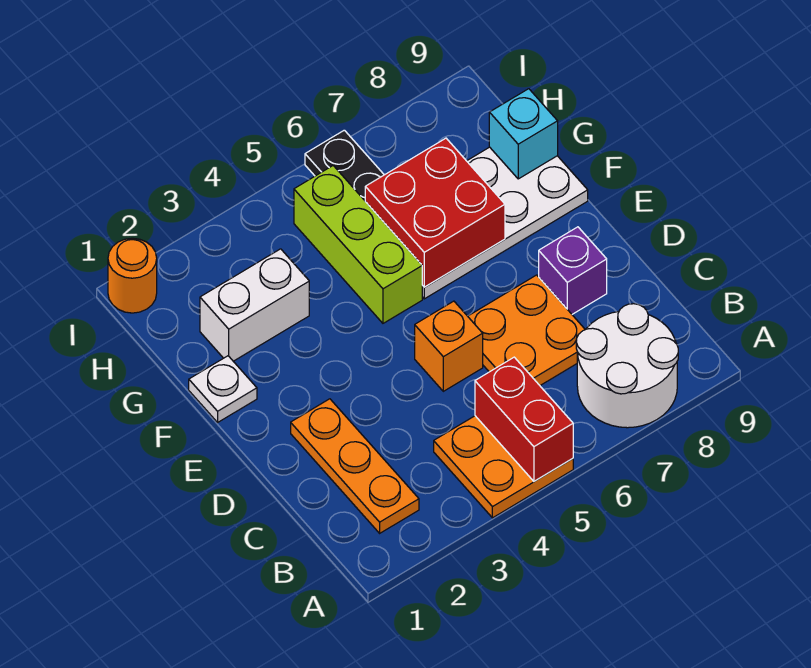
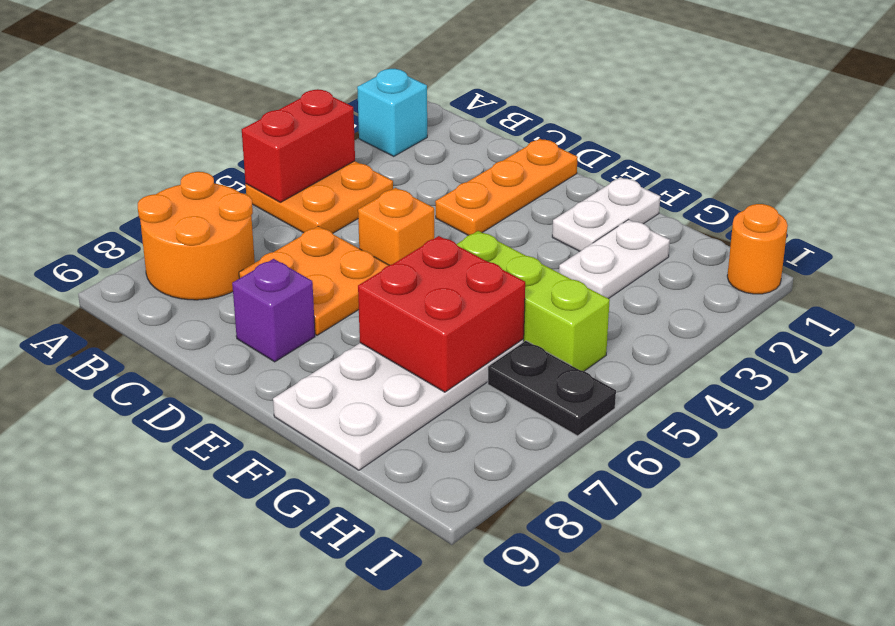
red 1x2 brick [475,357,573,481] -> red 1x2 brick turned to [242,89,355,202]
white 2x2 round brick [576,304,678,428] -> orange 2x2 round brick [138,172,255,300]
orange 1x3 plate [291,399,419,533] -> orange 1x3 plate turned to [435,139,578,235]
white 1x1 plate [189,356,257,422] -> white 1x2 plate [552,177,660,252]
white 1x2 brick [200,249,309,361] -> white 1x2 plate [559,220,670,299]
cyan 1x1 brick [489,89,558,179] -> cyan 1x1 brick moved to [357,69,427,156]

